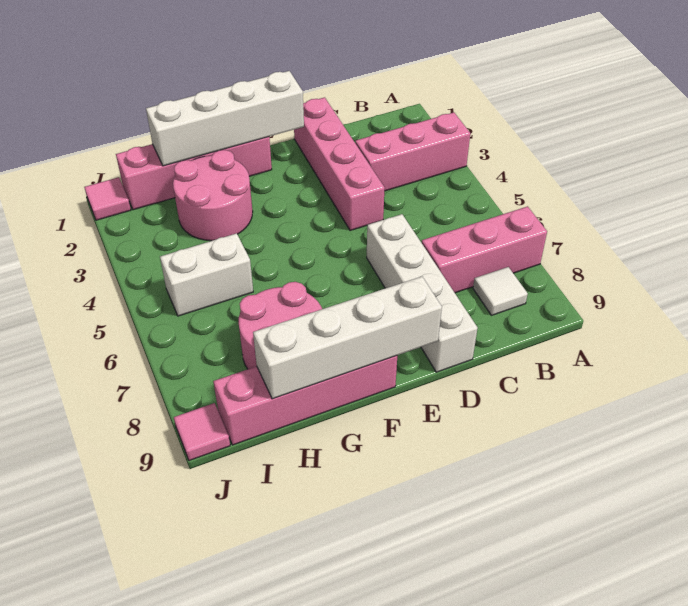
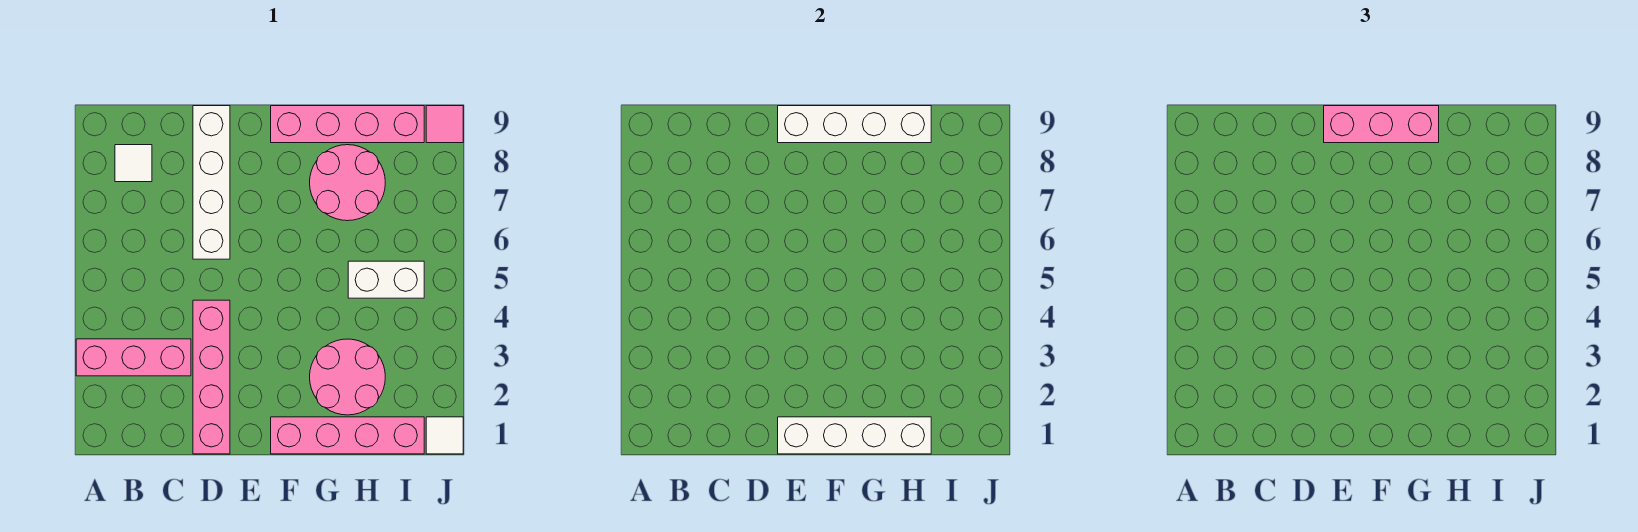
pink 1x3 brick [422,206,547,293] -> pink 1x3 brick moved to [1324,106,1439,143]
pink 1x1 tile [84,177,131,220] -> white 1x1 tile [426,417,463,454]

